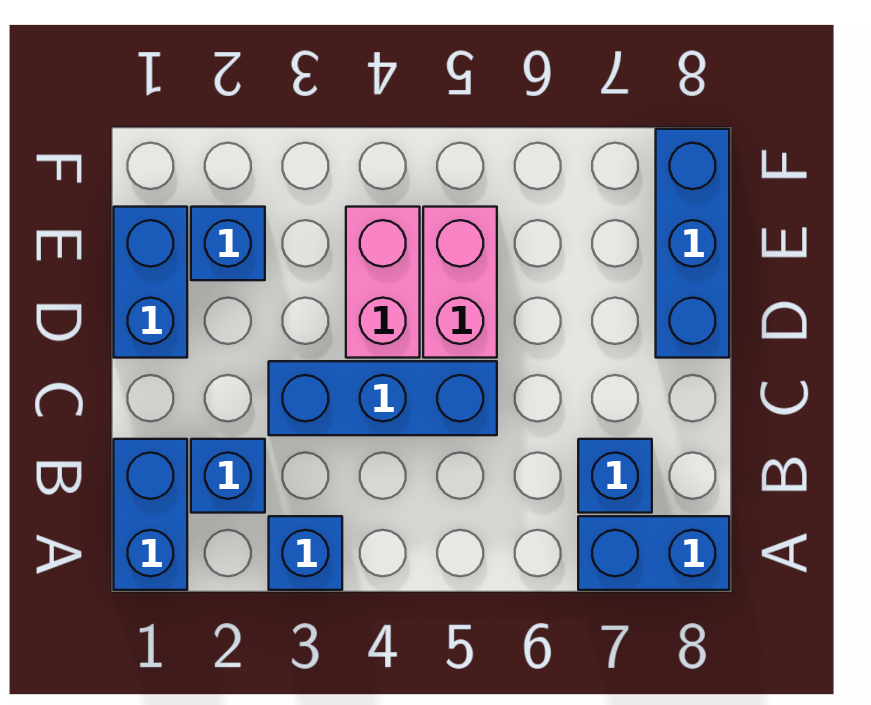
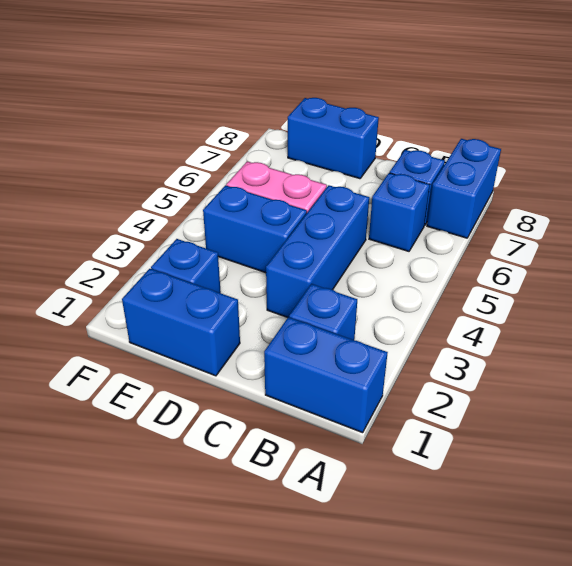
blue 1x1 brick [269,516,342,590] -> blue 1x1 brick moved to [369,173,430,251]
pink 1x2 brick [346,207,420,358] -> blue 1x2 brick [203,185,307,273]
blue 1x3 brick [656,129,729,358] -> blue 1x2 brick [288,98,379,179]

